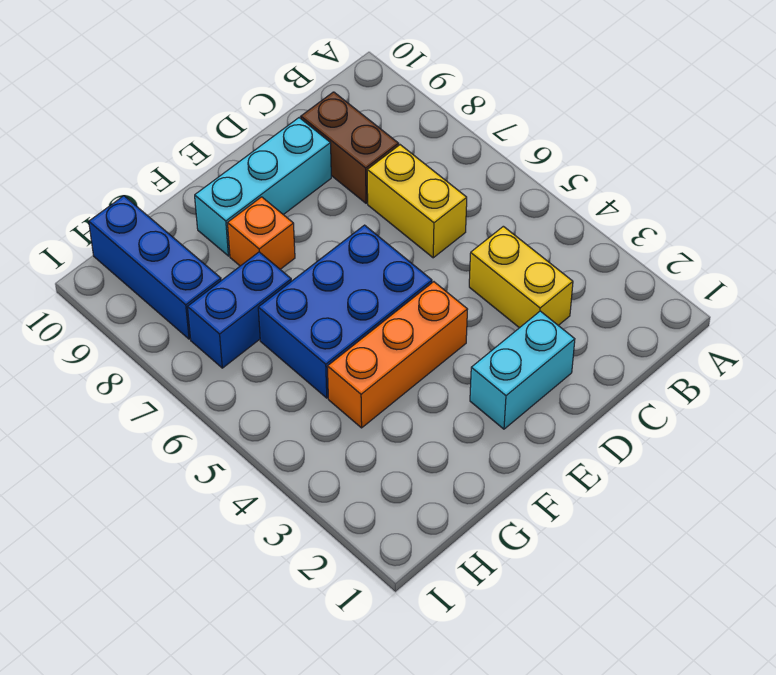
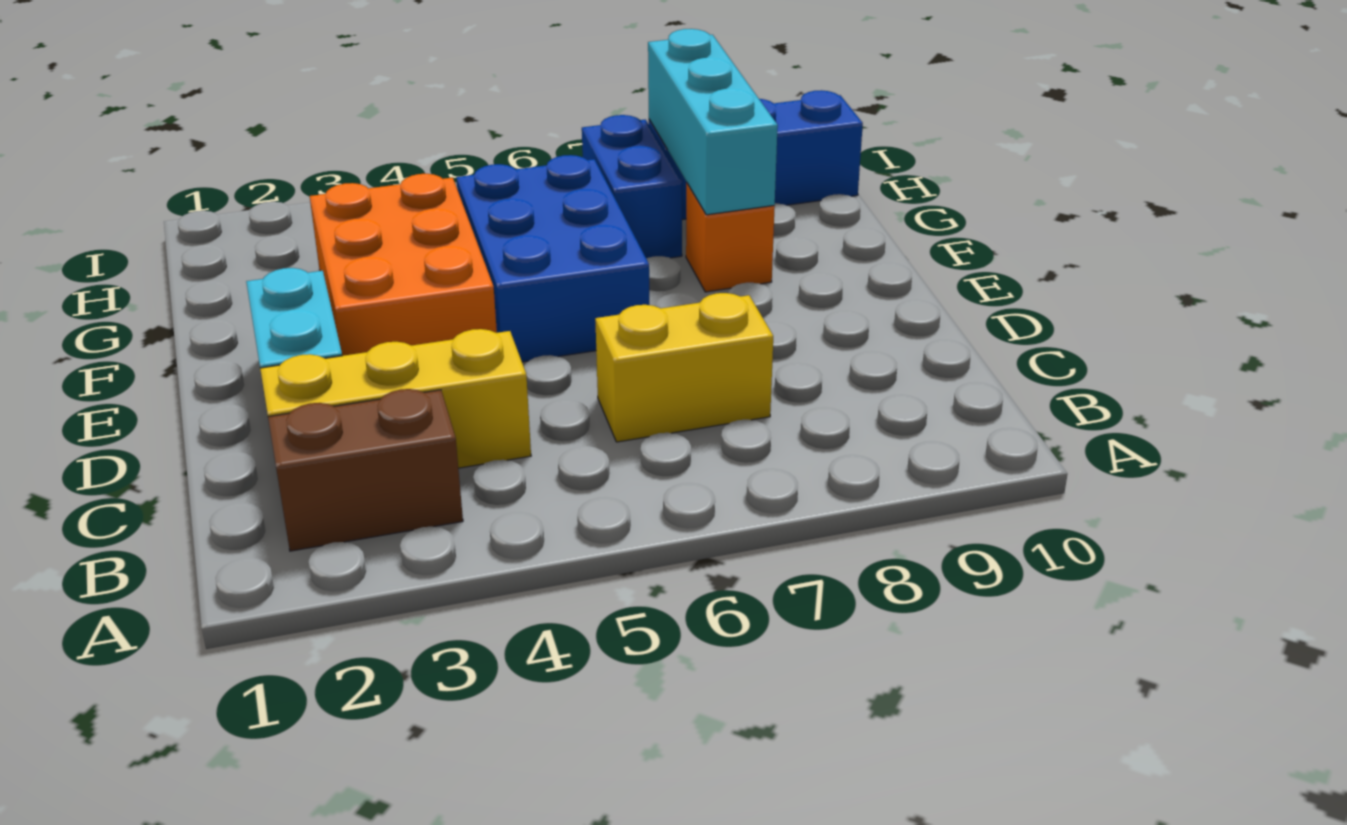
yellow 1x2 brick [469,226,573,328] -> yellow 1x3 brick [260,329,531,468]
brown 1x2 brick [301,92,399,203] -> brown 1x2 brick moved to [268,389,463,551]
cyan 1x3 brick [195,118,331,256] -> cyan 1x3 brick moved to [648,29,778,215]
orange 1x3 brick [327,282,468,428] -> orange 2x3 brick [310,174,497,356]

